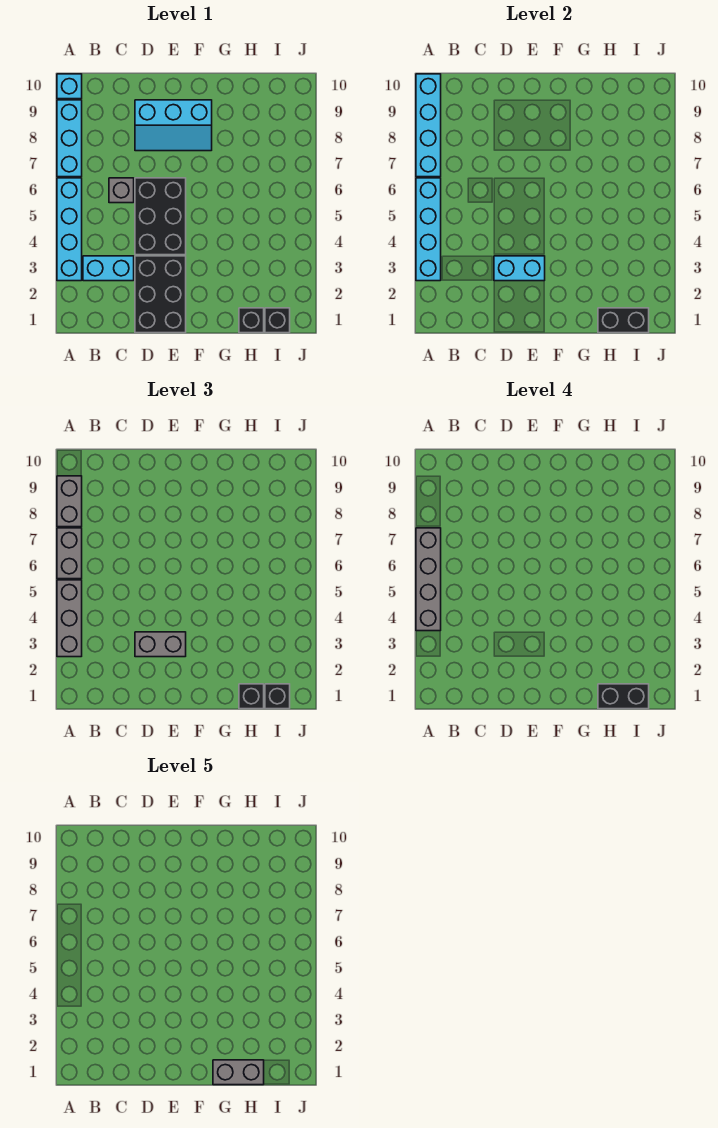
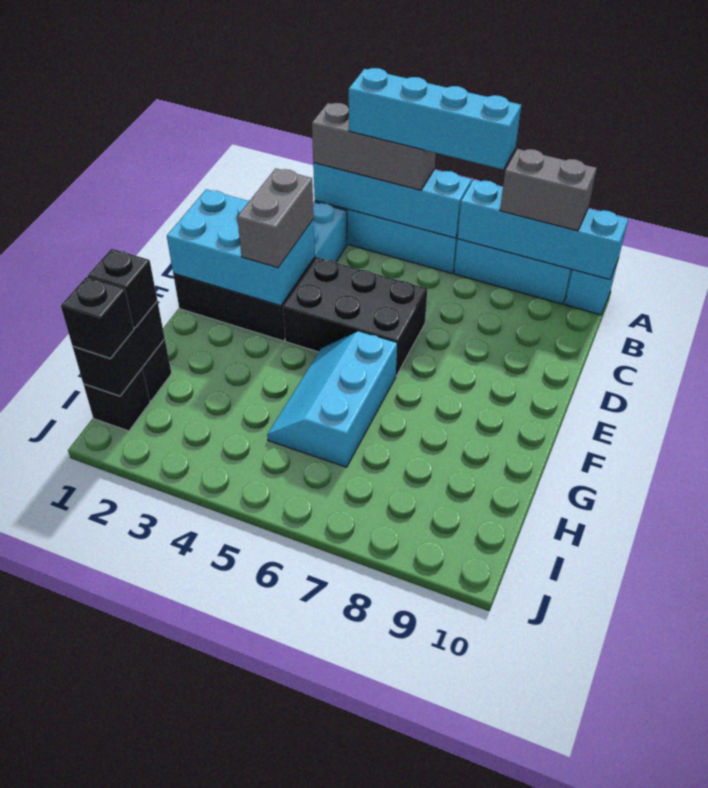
grey 1x4 brick [416,528,441,631] -> cyan 1x4 brick [349,68,521,169]
grey 1x2 brick [57,528,82,579] -> none
grey 1x1 brick [109,178,134,203] -> none
cyan 1x2 brick [494,256,545,281] -> cyan 2x3 brick [167,189,315,306]
cyan 2x3 slope [135,100,212,151] -> cyan 2x3 slope moved to [267,331,397,467]
grey 1x2 brick [213,1060,264,1085] -> none
black 1x2 brick [598,684,649,709] -> none

